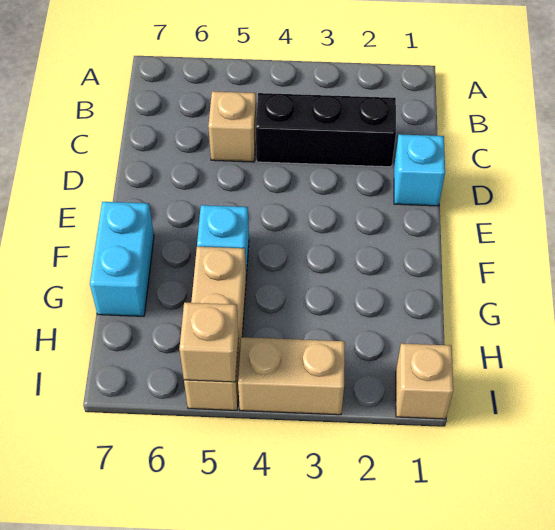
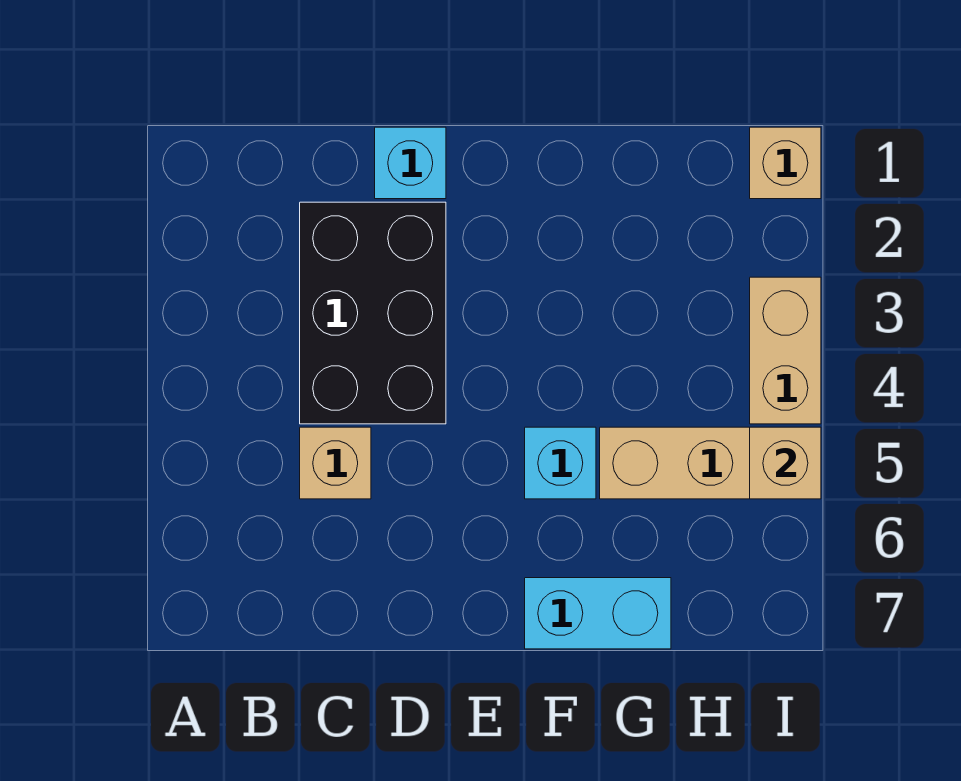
black 1x3 brick [256,93,396,167] -> black 2x3 brick [300,202,446,424]

